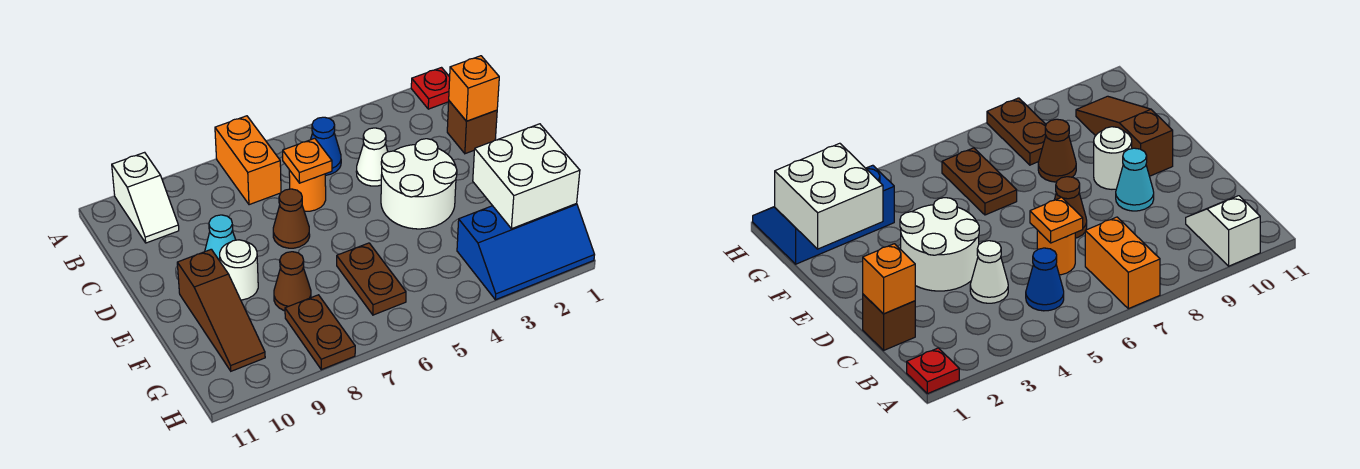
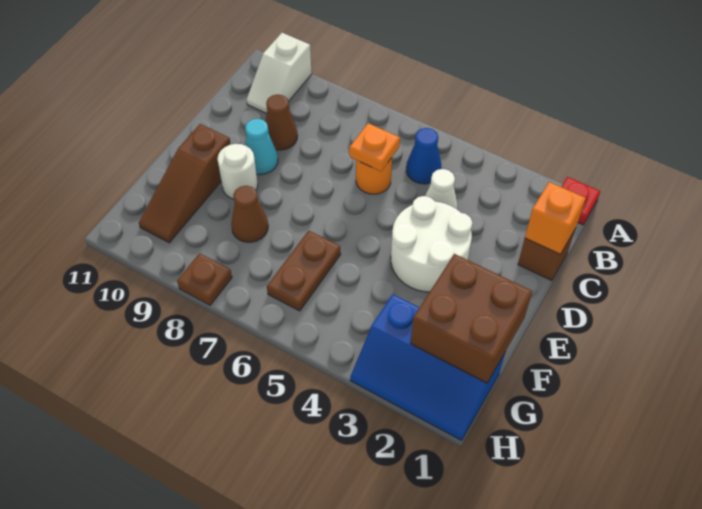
orange 1x2 brick [215,116,281,205] -> none
brown 1x1 cone [273,189,310,248] -> brown 1x1 cone moved to [265,95,298,150]
white 2x2 brick [473,124,580,229] -> brown 2x2 brick [410,254,532,383]
brown 1x2 plate [285,295,355,370] -> brown 1x1 plate [177,253,232,305]

